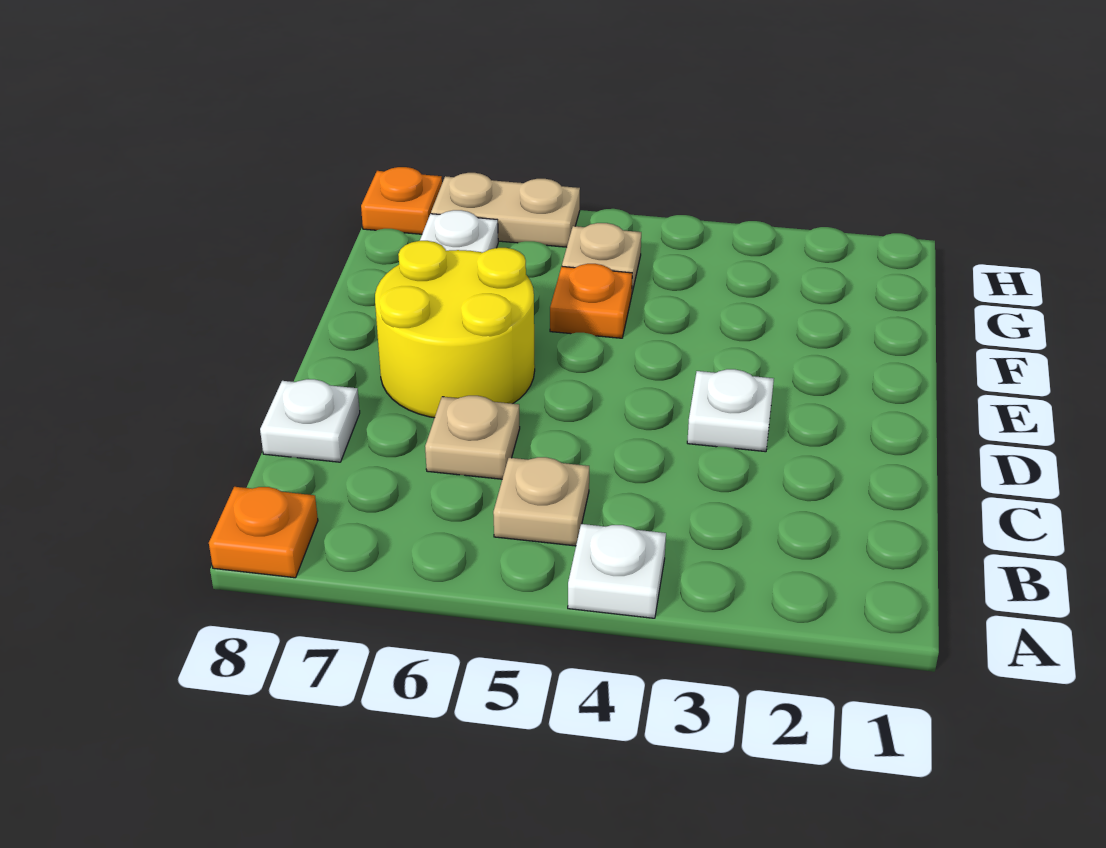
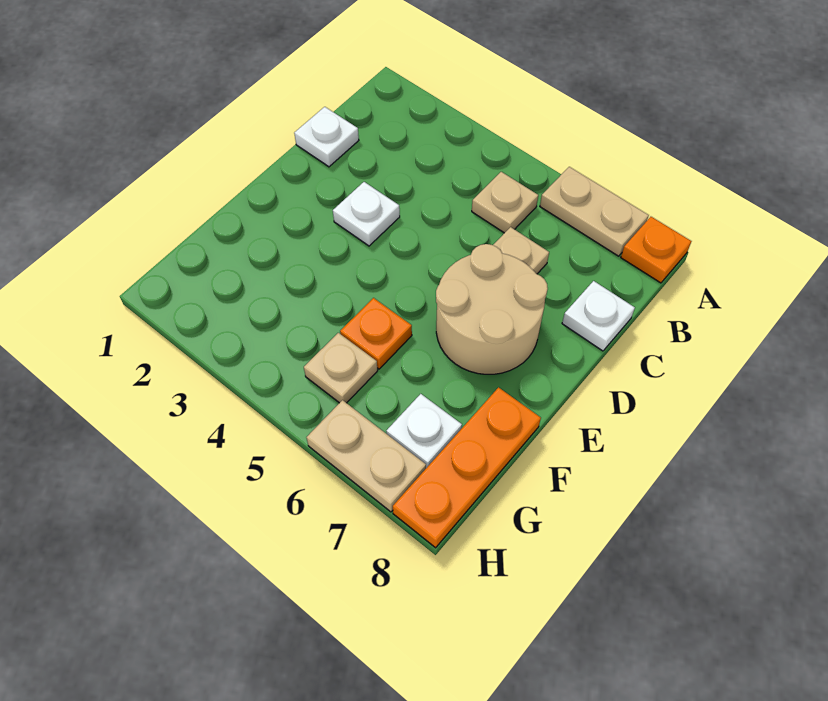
white 1x1 plate [568,524,666,618] -> white 1x1 plate moved to [294,107,359,167]
none -> tan 1x2 plate [540,167,649,256]
yellow 2x2 round brick [375,241,535,418] -> tan 2x2 round brick [436,244,548,374]
orange 1x1 plate [361,167,442,234] -> orange 1x3 plate [393,387,541,548]

